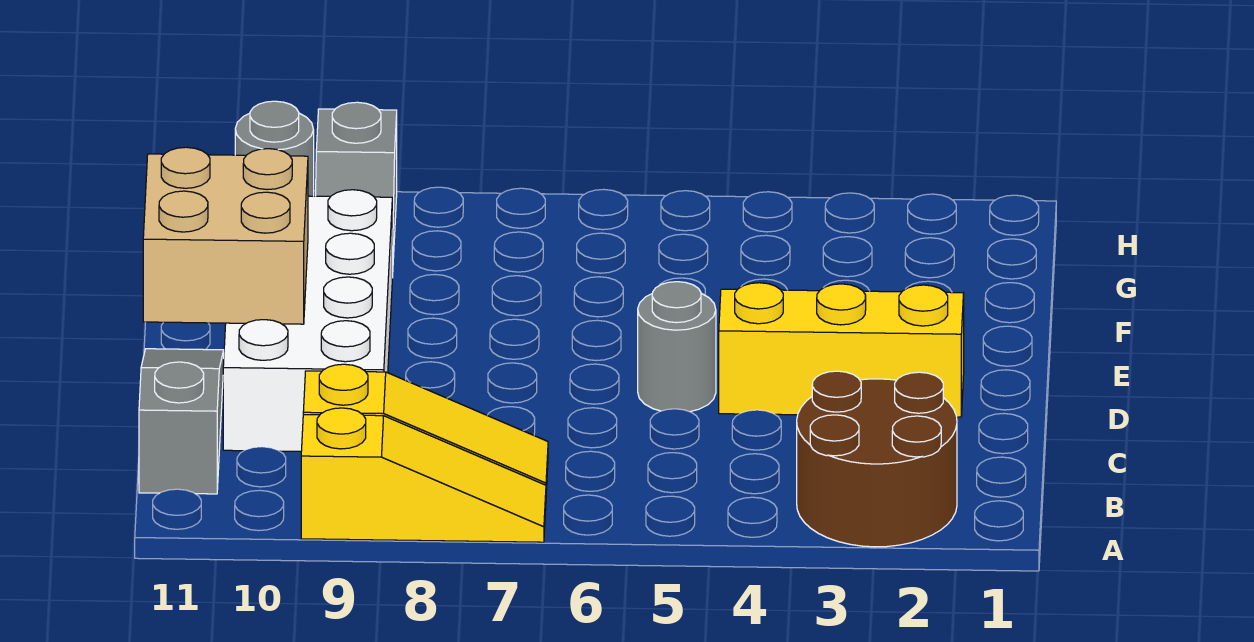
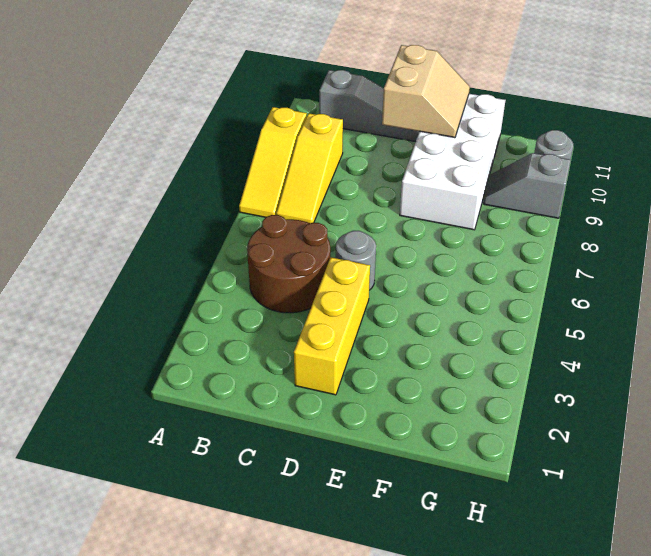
brown 2x2 round brick [797,371,957,547] -> brown 2x2 round brick moved to [247,215,330,313]
white 2x4 brick [223,190,392,451] -> white 2x4 brick turned to [400,94,505,230]
tan 2x2 brick [143,147,308,324] -> tan 2x2 slope [382,45,470,138]

